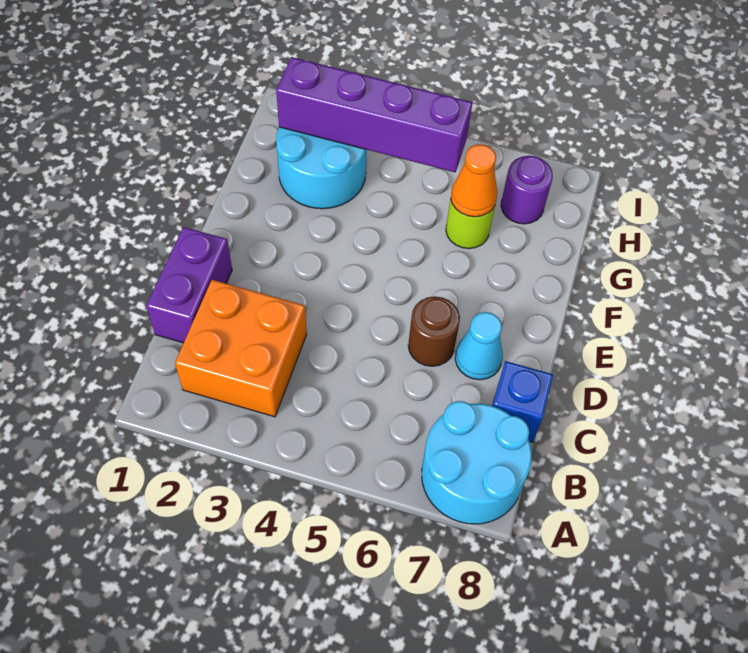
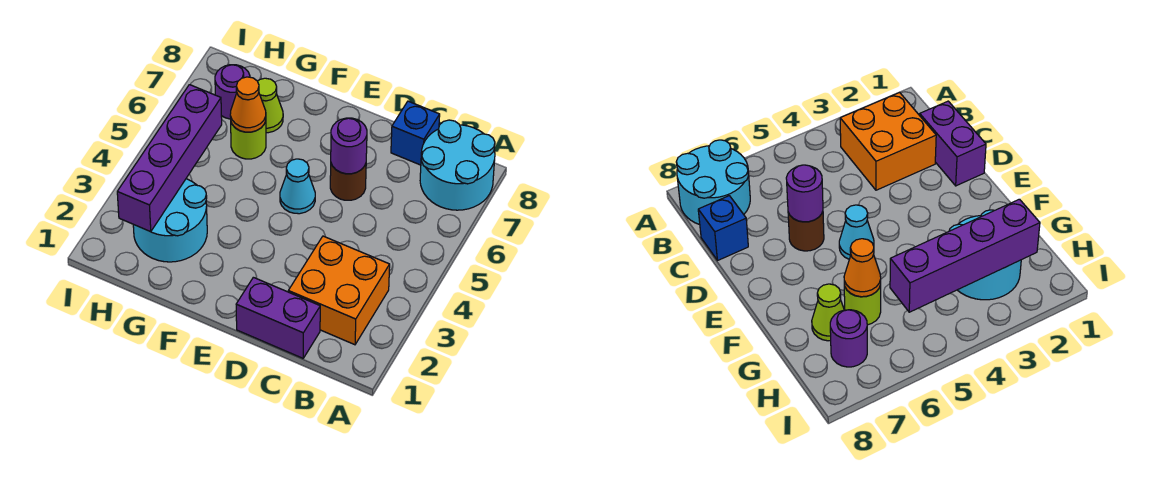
none -> purple 1x1 round brick [331,118,367,174]
cyan 1x1 cone [455,312,503,380] -> cyan 1x1 cone moved to [280,159,315,214]
none -> lime 1x1 cone [258,78,283,133]

